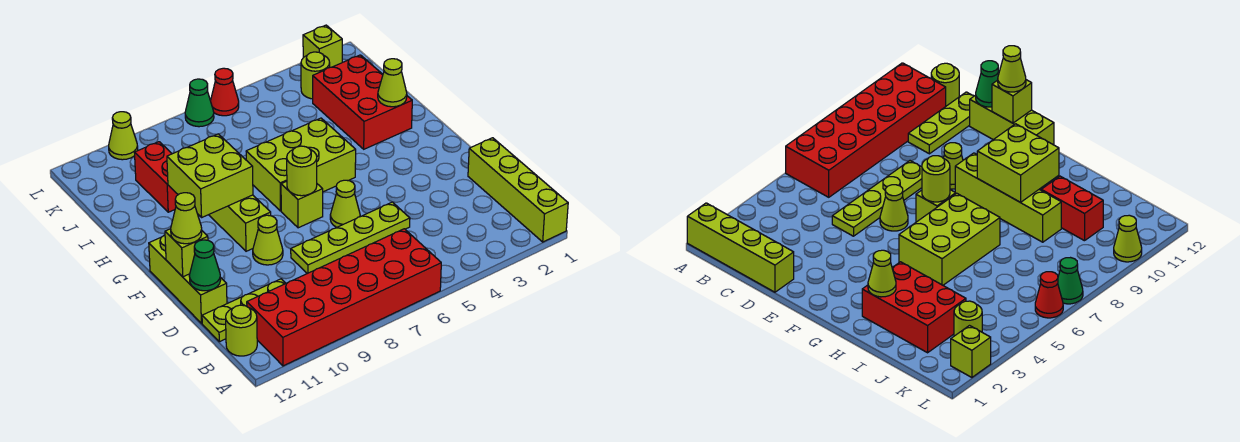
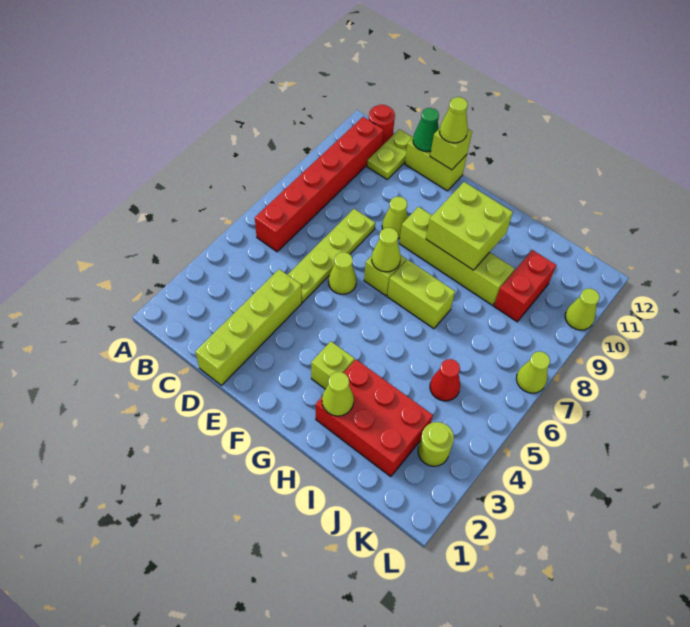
lime 1x4 brick [468,138,568,242] -> lime 1x4 brick turned to [195,269,302,385]
red 2x6 brick [247,229,441,366] -> red 1x6 brick [255,117,384,252]
lime 1x1 round brick [226,305,257,356] -> red 1x1 round brick [369,105,395,145]
lime 1x3 plate [202,279,286,342] -> lime 1x2 plate [367,129,413,179]
lime 1x3 brick [149,235,227,323] -> lime 1x2 brick [405,138,467,191]
lime 1x1 round brick [287,146,317,196] -> lime 1x1 cone [372,228,401,272]
lime 2x3 brick [246,118,356,211] -> lime 1x2 brick [387,259,455,329]
red 1x2 brick [134,142,178,212] -> red 1x2 brick turned to [494,250,556,322]
lime 1x1 brick [303,25,342,67] -> lime 1x1 brick moved to [311,341,355,389]
red 1x1 cone [211,68,239,116] -> red 1x1 cone moved to [430,359,460,401]
green 1x1 cone [185,79,214,127] -> lime 1x1 cone [516,352,550,393]

